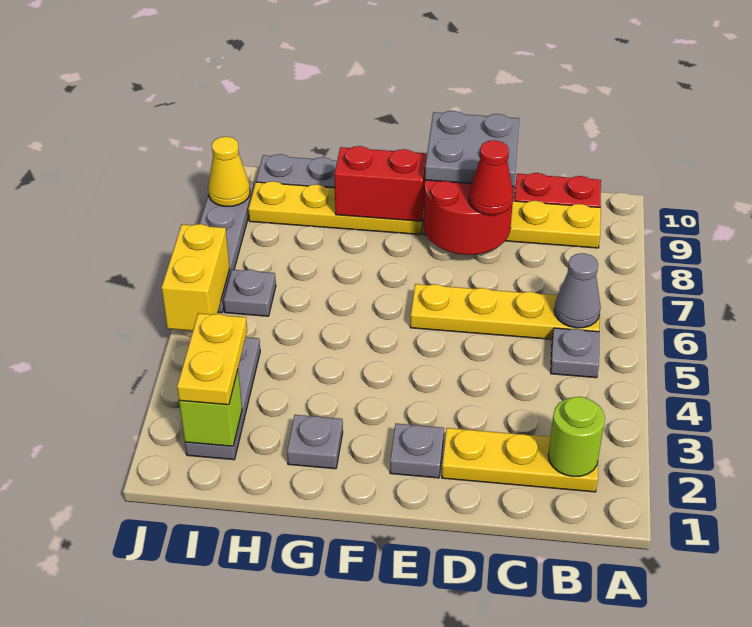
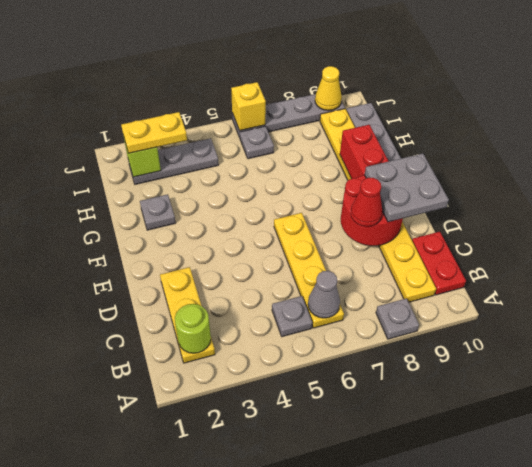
grey 1x1 plate [390,424,444,478] -> grey 1x1 plate moved to [376,298,419,339]
yellow 1x2 brick [162,224,230,331] -> yellow 1x1 brick [231,82,266,131]

